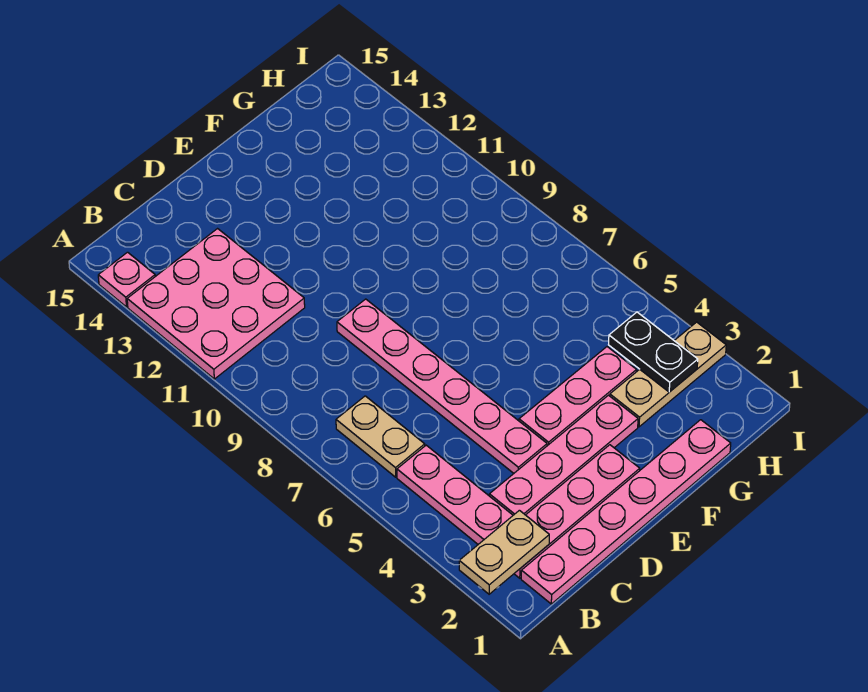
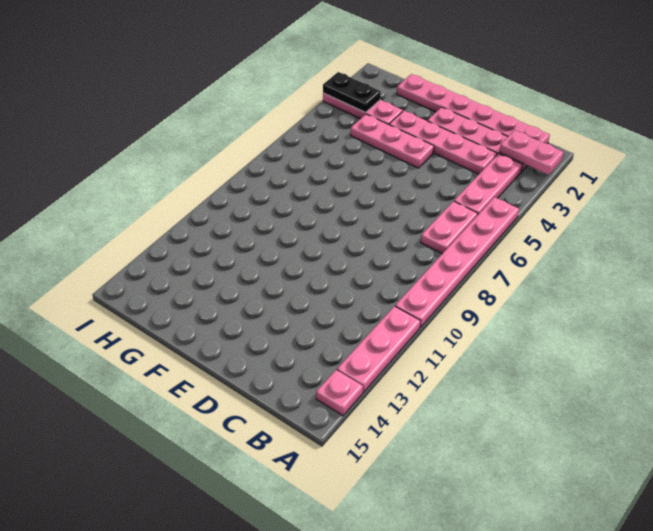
tan 1x2 plate [459,510,549,594] -> pink 1x2 plate [499,130,564,175]
pink 3x3 plate [127,229,305,379] -> pink 1x3 plate [337,306,420,392]
tan 1x2 plate [336,396,425,477] -> pink 1x2 plate [421,201,478,254]
pink 1x6 plate [337,299,547,473] -> pink 1x6 plate moved to [395,197,519,327]
tan 1x3 plate [610,322,726,427] -> pink 1x3 plate [323,93,403,124]
black 1x2 plate [609,312,698,392] -> black 1x2 plate turned to [323,72,381,113]

